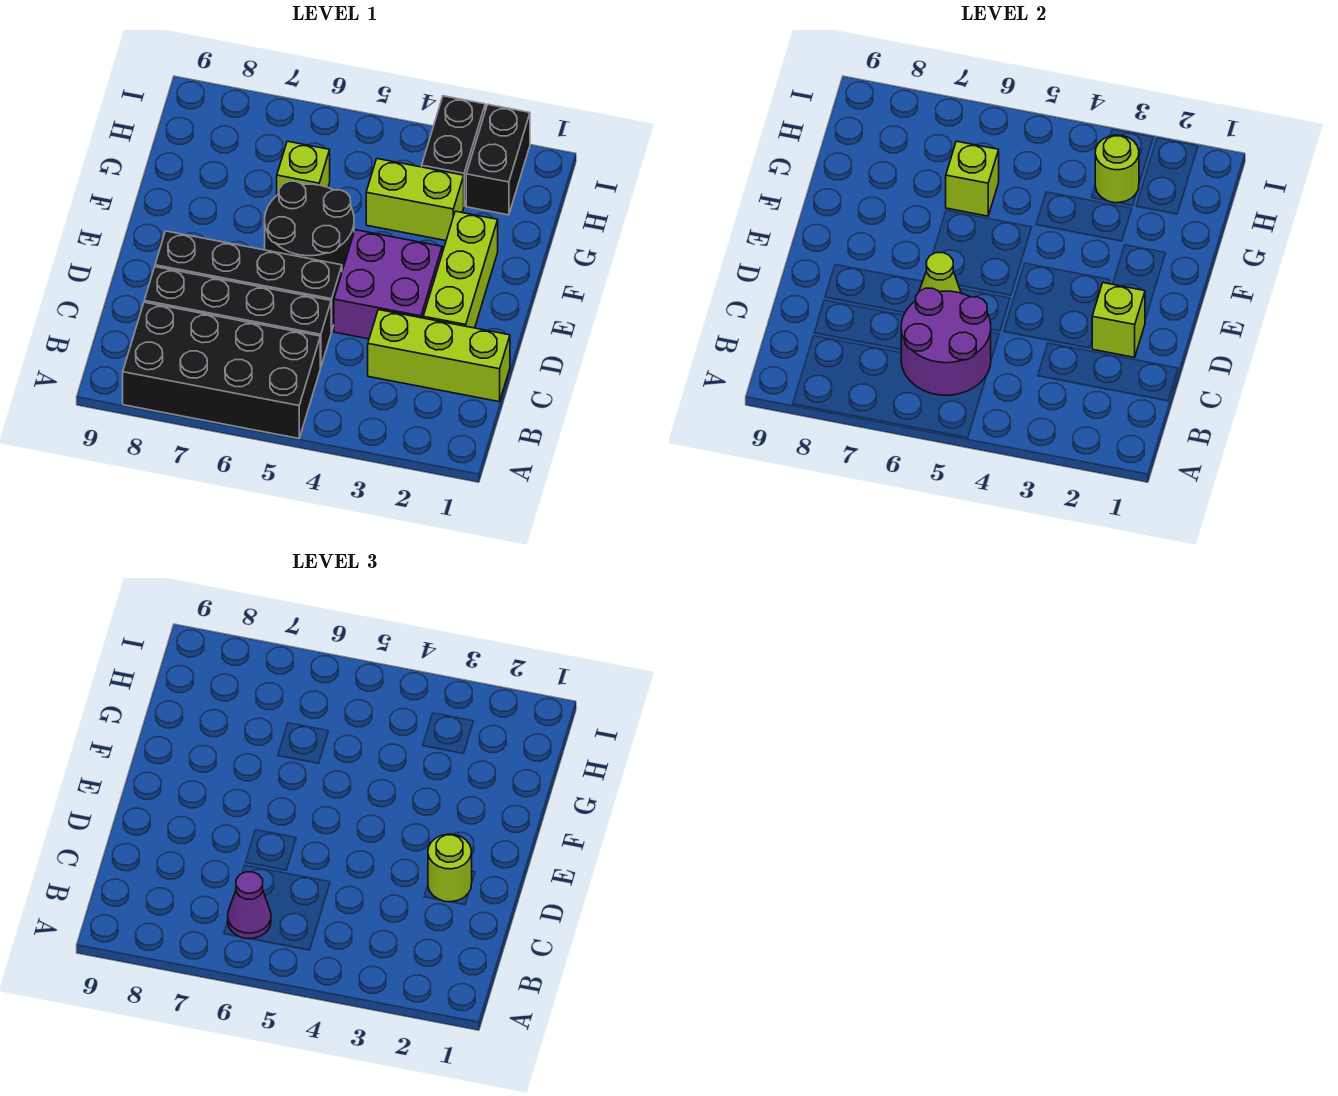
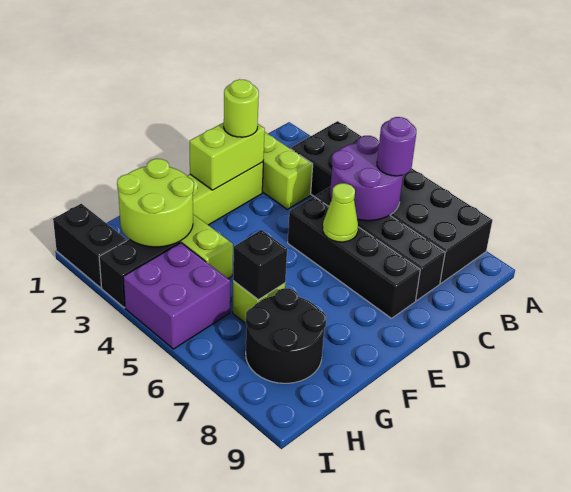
black 2x4 brick [123,302,320,439] -> black 2x6 brick [291,121,492,283]
purple 1x1 cone [228,872,271,939] -> purple 1x1 round brick [377,117,416,176]
lime 1x1 brick [1092,283,1145,357] -> lime 1x2 brick [190,123,265,190]
purple 2x2 brick [334,230,442,339] -> purple 2x2 brick moved to [123,243,230,349]
black 2x2 round brick [265,181,354,271] -> black 2x2 round brick moved to [246,288,326,383]
lime 1x1 brick [946,141,999,216] -> black 1x1 brick [233,230,287,300]
black 1x2 brick [466,105,530,215] -> black 1x2 brick turned to [53,204,127,288]
lime 1x1 round brick [1095,135,1139,203] -> lime 2x2 round brick [117,159,194,247]

